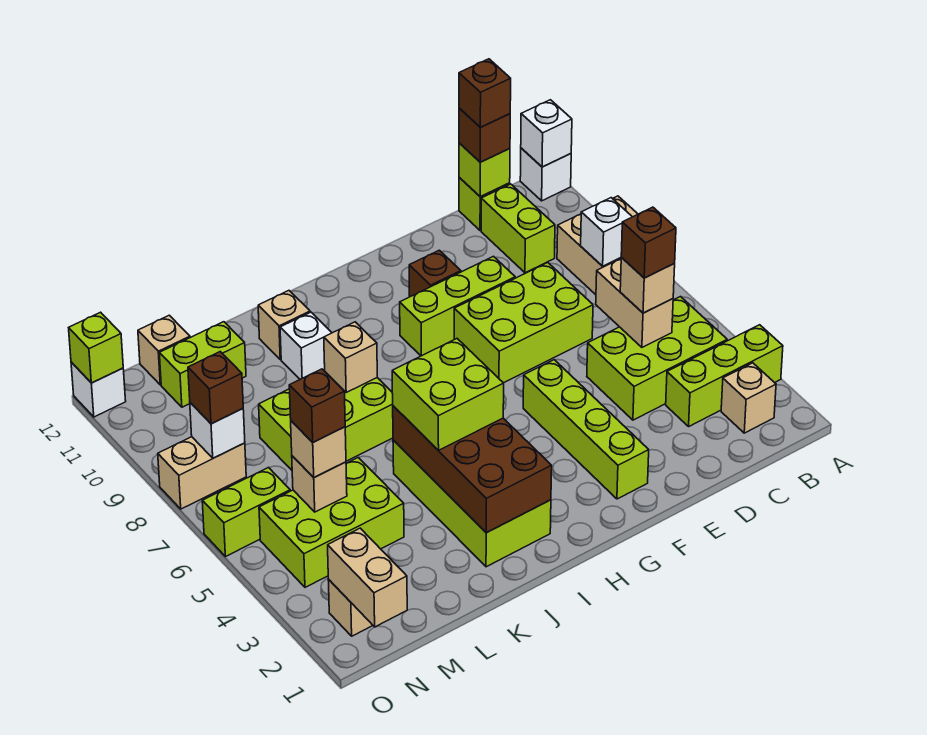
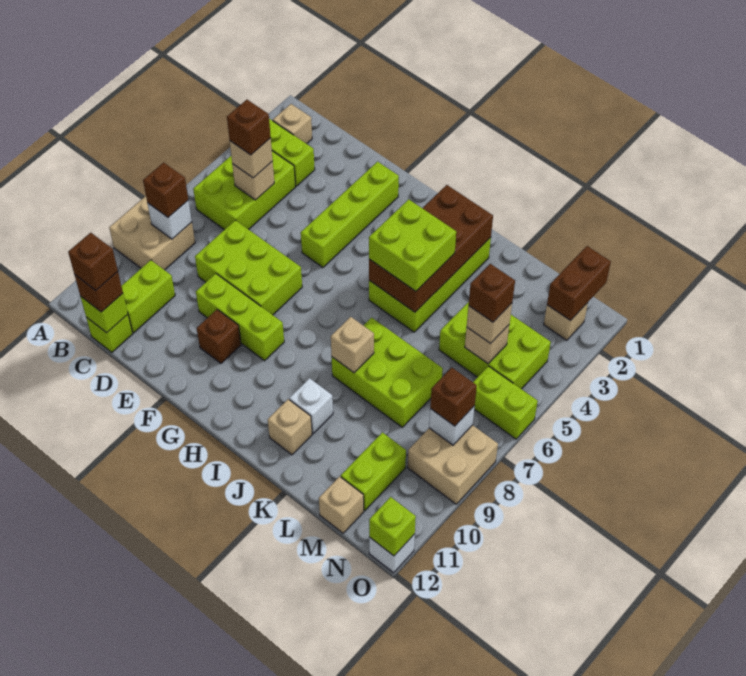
white 1x1 brick [520,148,571,201] -> none
white 1x1 brick [521,100,572,167] -> none
lime 2x3 brick [587,297,727,420] -> lime 2x3 brick turned to [193,151,296,230]
none -> brown 1x1 brick [143,163,188,217]
tan 1x2 brick [596,259,673,347] -> tan 1x1 brick [232,161,274,200]
lime 1x2 brick [159,322,246,407] -> lime 1x2 brick turned to [341,432,406,511]
tan 1x2 brick [328,528,407,627] -> brown 1x2 brick [547,246,611,321]
tan 1x2 brick [158,437,246,509] -> tan 2x2 brick [408,425,498,504]

